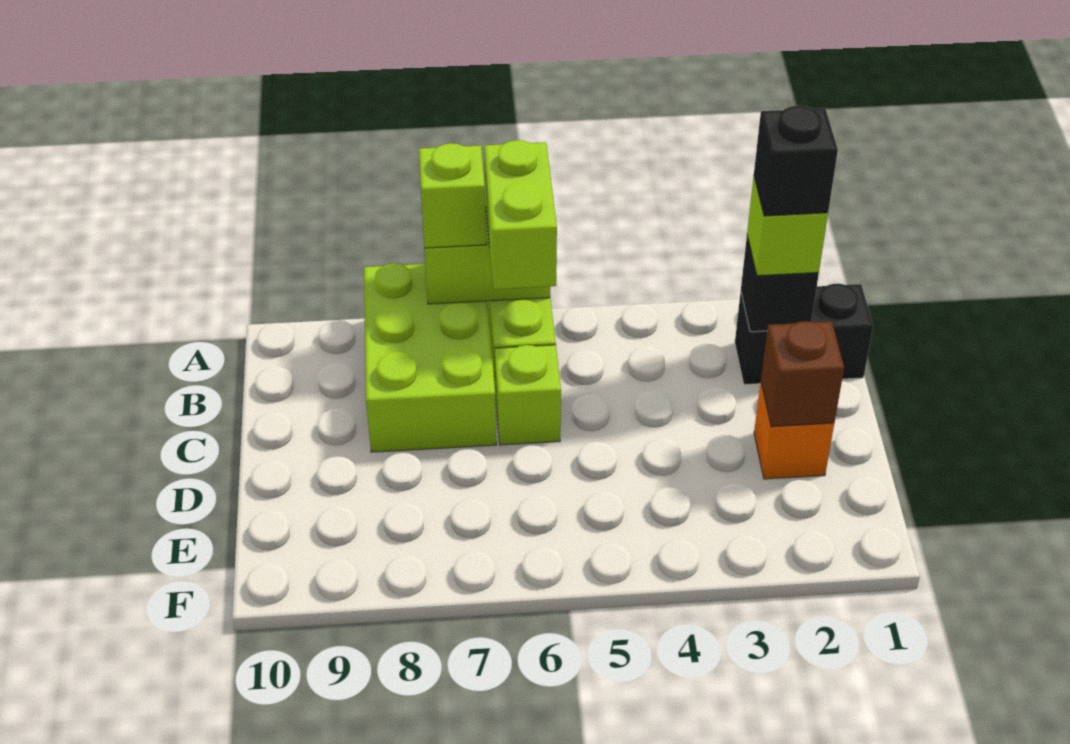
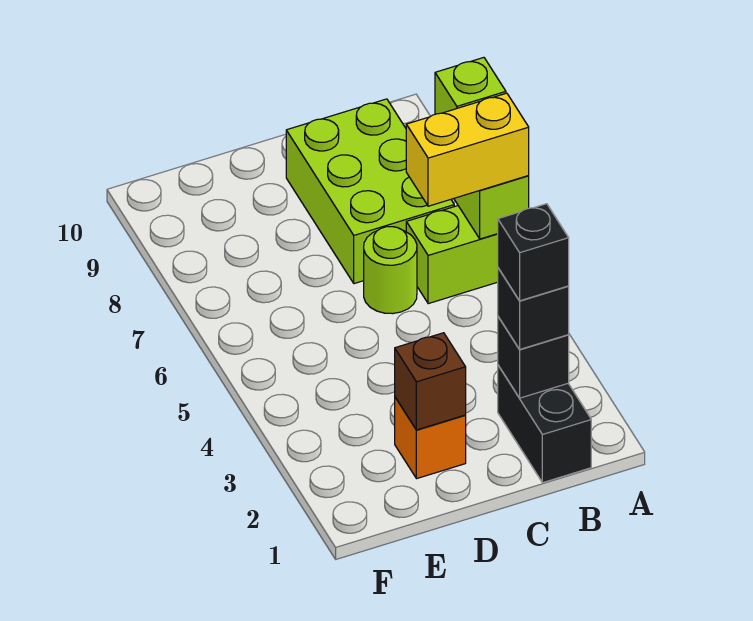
lime 1x2 brick [484,140,557,289] -> yellow 1x2 brick [406,93,529,206]
lime 2x3 brick [364,263,496,452] -> lime 2x3 brick turned to [286,99,454,284]
lime 1x1 brick [747,176,828,276] -> black 1x1 brick [498,268,569,349]
lime 1x1 brick [495,345,561,445] -> lime 1x1 round brick [364,227,417,314]

